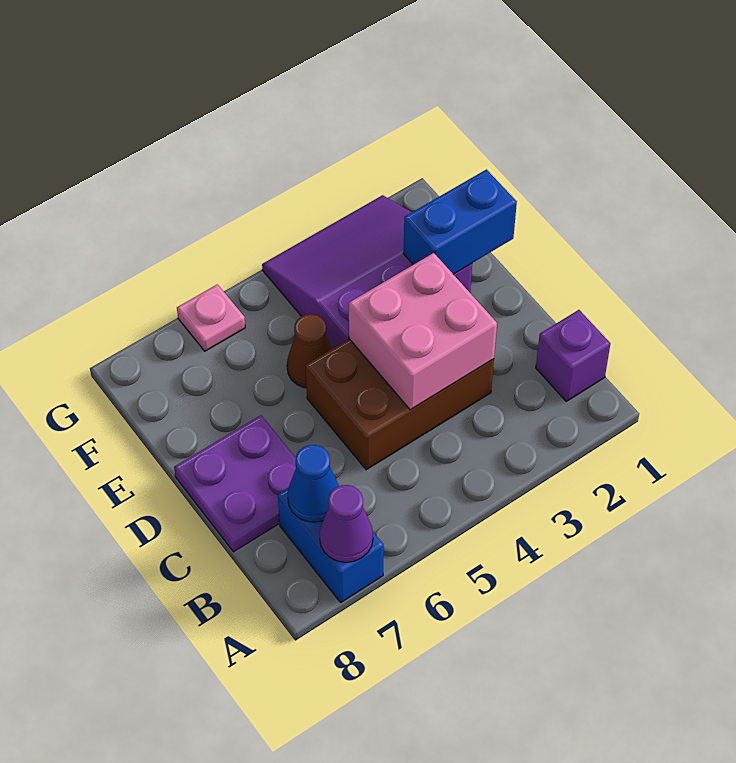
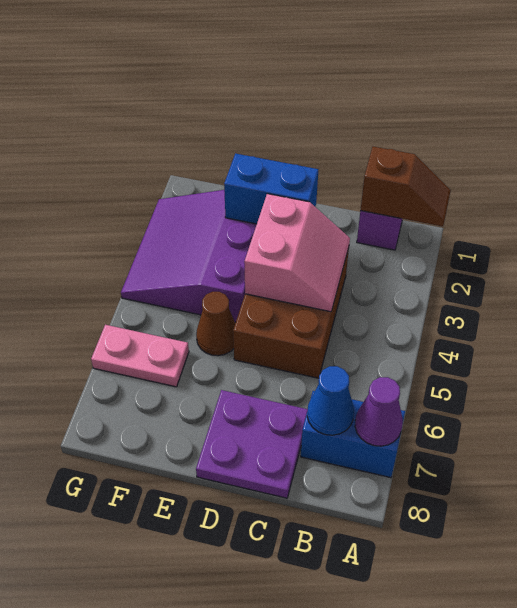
none -> brown 1x2 slope [360,147,451,226]
pink 2x2 brick [349,253,497,410] -> pink 2x2 slope [244,194,350,312]
blue 1x2 brick [403,169,517,274] -> blue 1x2 brick turned to [224,154,318,224]
pink 1x1 plate [177,284,245,351] -> pink 1x2 plate [91,325,189,387]

